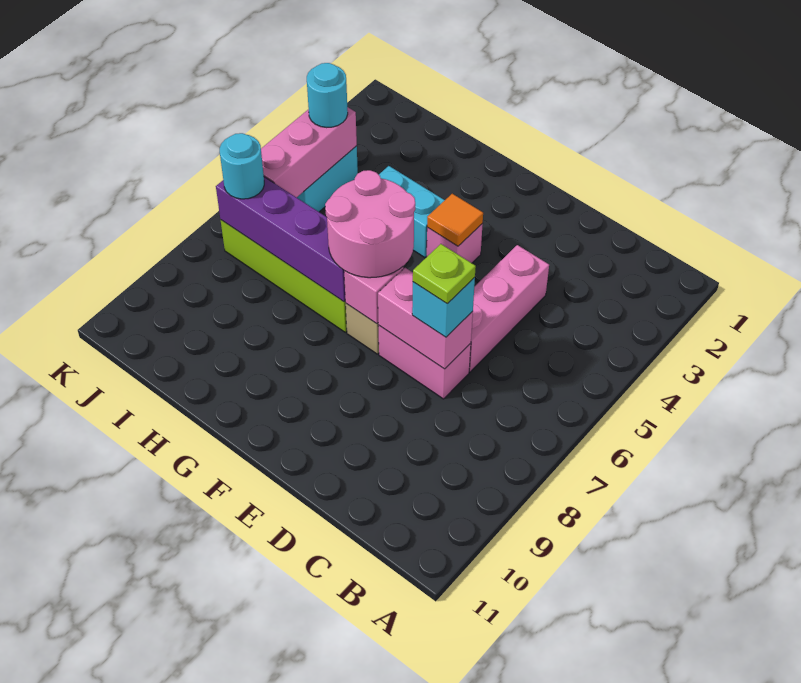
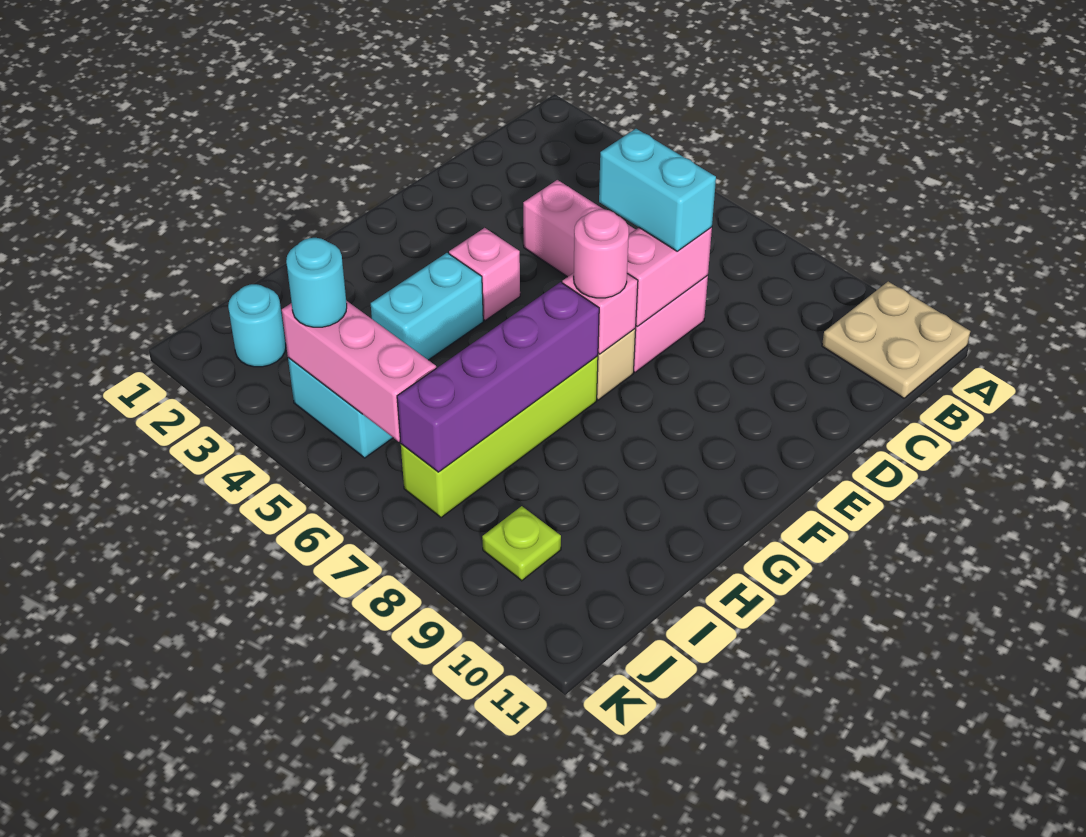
none -> tan 2x2 plate [822,282,970,398]
cyan 1x1 brick [412,277,475,337] -> cyan 1x2 brick [599,129,716,251]
lime 1x1 plate [413,244,476,304] -> lime 1x1 plate moved to [482,506,561,581]
orange 1x1 tile [427,194,483,246] -> none
pink 2x2 round brick [325,170,415,278] -> pink 1x1 round brick [574,209,629,298]
cyan 1x1 round brick [220,133,264,199] -> cyan 1x1 round brick moved to [228,284,286,367]

